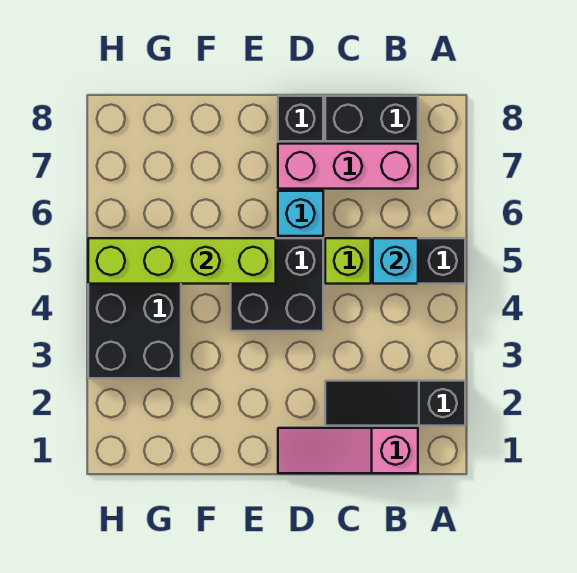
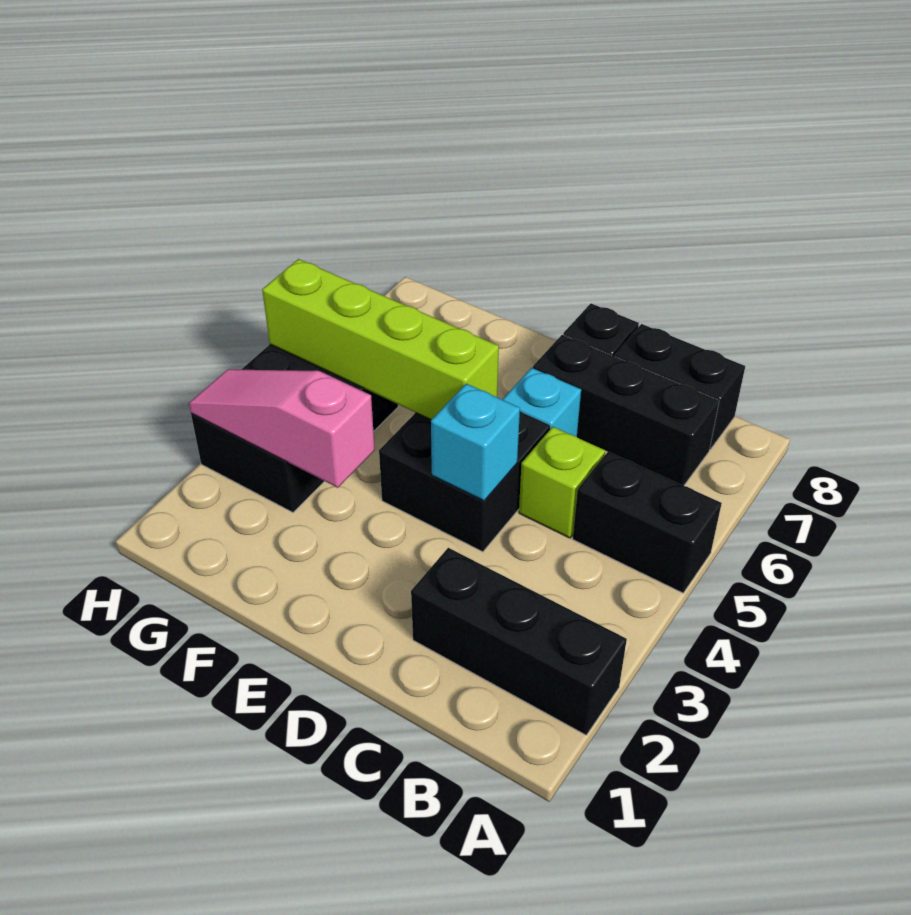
black 1x3 slope [325,381,465,426] -> black 1x3 brick [411,548,627,735]
pink 1x3 slope [278,428,418,473] -> pink 1x3 slope moved to [189,369,375,488]
cyan 1x1 brick [373,238,418,284] -> cyan 1x1 brick moved to [431,384,520,501]
pink 1x3 brick [278,144,418,189] -> black 1x3 brick [533,335,719,485]

